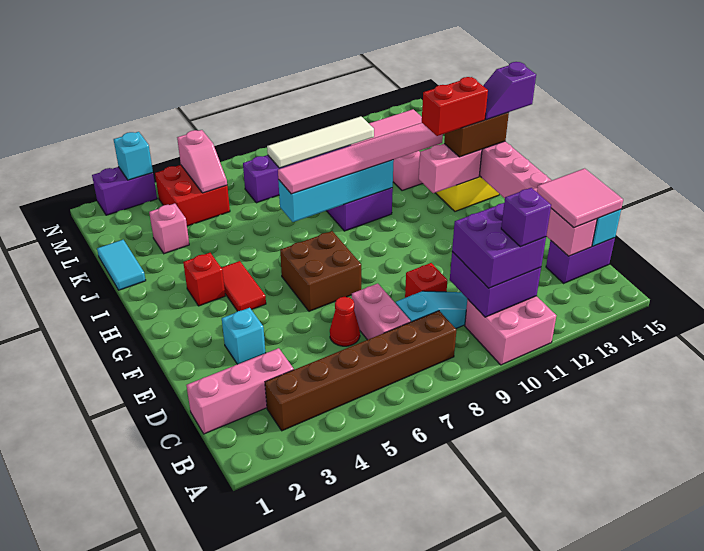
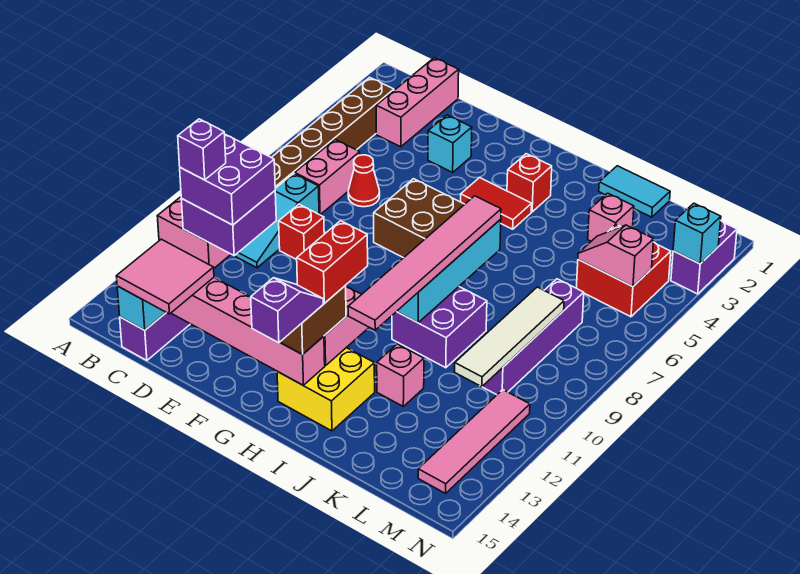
pink 1x2 brick [352,284,411,340] -> pink 1x2 brick turned to [295,140,360,215]

